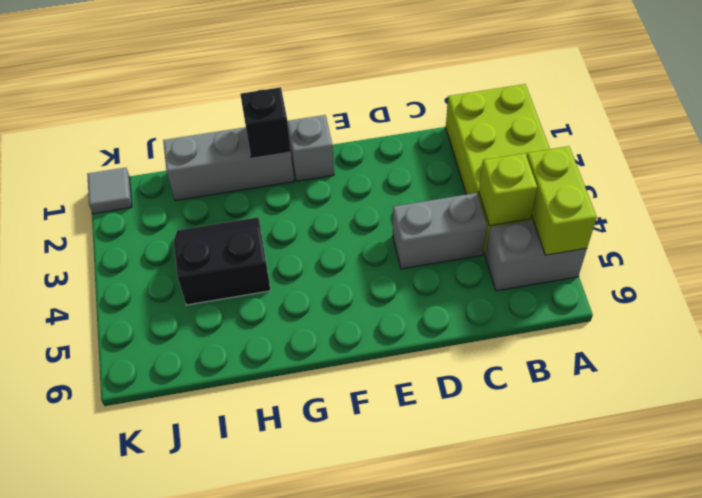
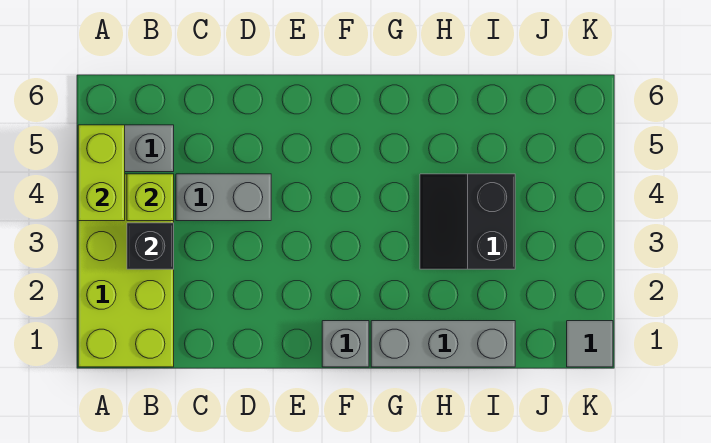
black 1x1 brick [240,87,291,157] -> black 1x1 brick moved to [127,223,174,269]
black 2x2 slope [174,217,271,305] -> black 2x2 slope turned to [420,174,515,269]

